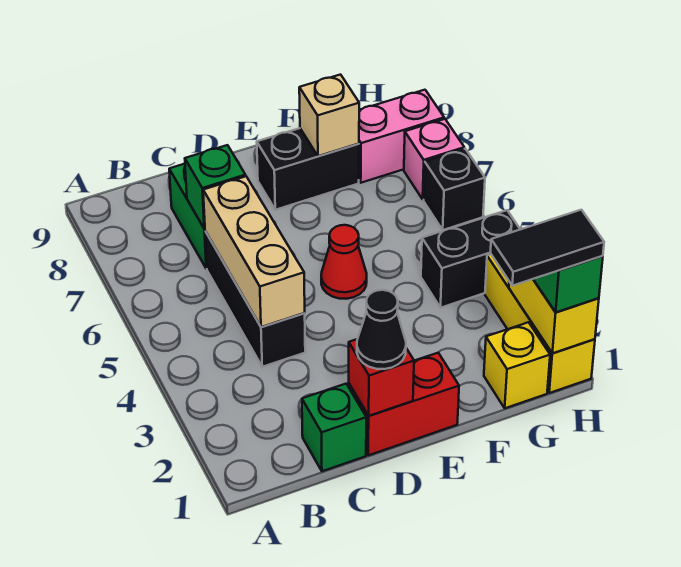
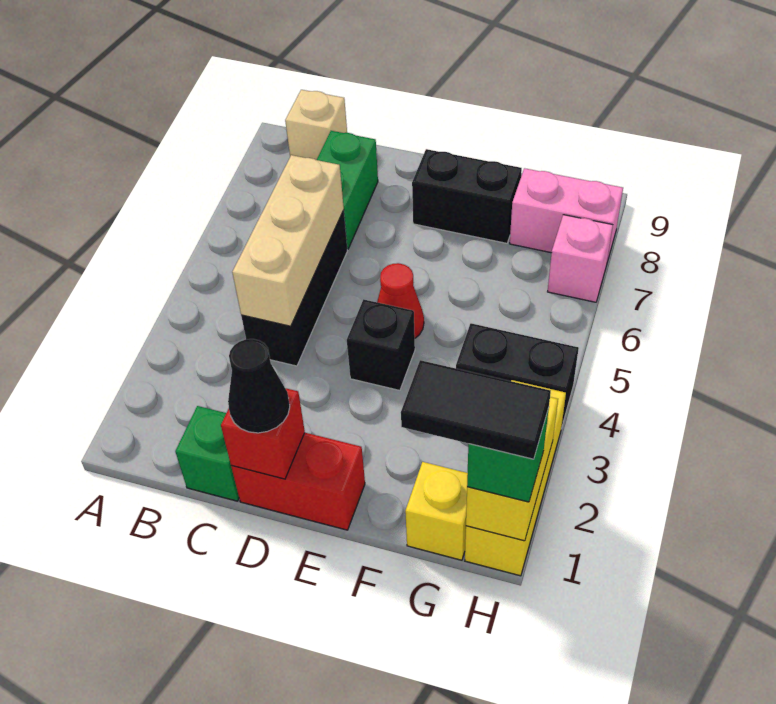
green 1x1 brick [185,145,246,229] -> none
tan 1x1 brick [299,75,359,156] -> tan 1x1 brick moved to [285,90,347,160]
black 1x1 brick [424,149,485,230] -> black 1x1 brick moved to [347,299,415,390]

